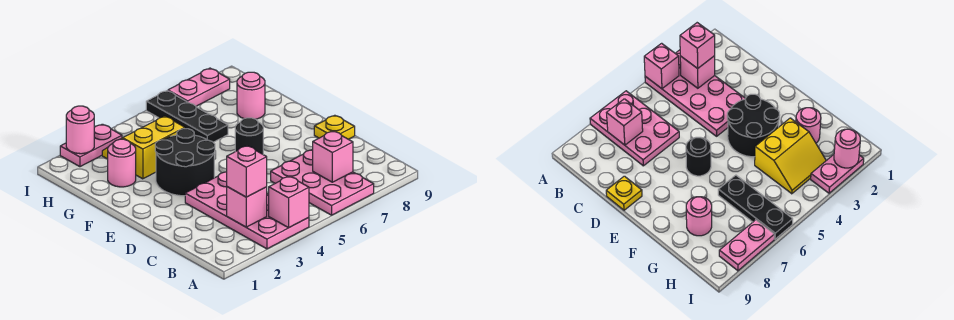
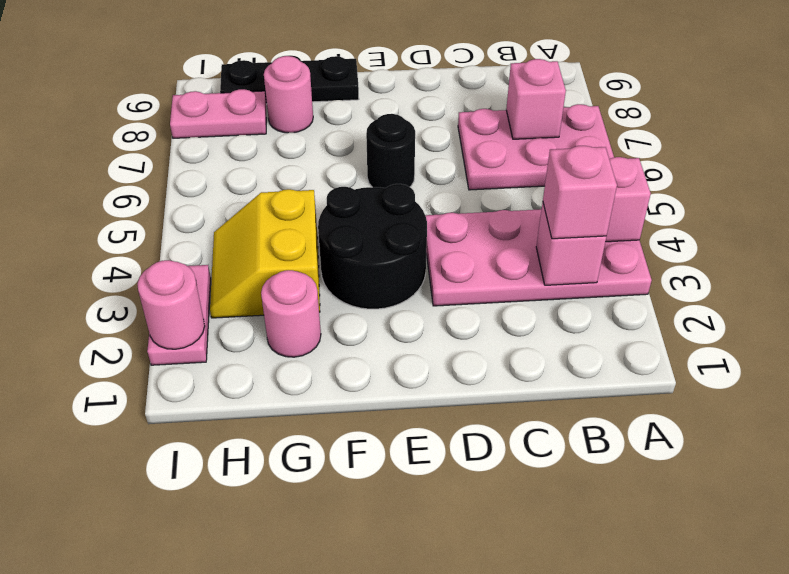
yellow 1x1 plate [314,115,355,139] -> none
black 1x3 plate [146,91,228,142] -> black 1x3 plate moved to [220,56,359,104]
pink 1x2 plate [168,68,230,106] -> pink 1x2 plate turned to [170,89,266,138]

